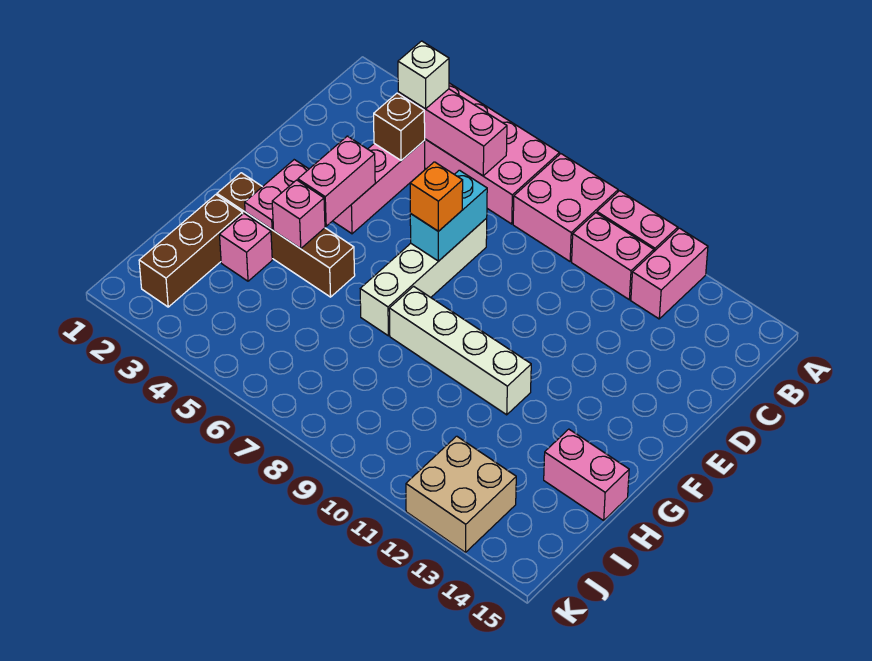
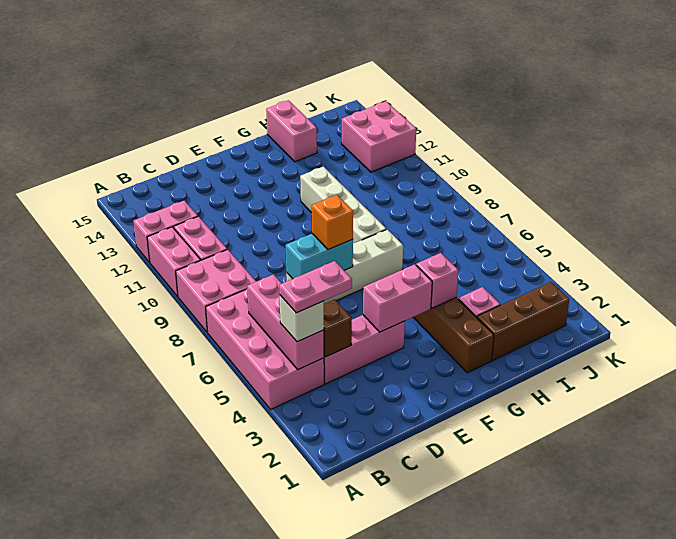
pink 1x2 plate [245,160,309,229] -> pink 1x2 plate moved to [279,261,352,313]
tan 2x2 brick [406,436,516,552] -> pink 2x2 brick [342,102,416,172]

